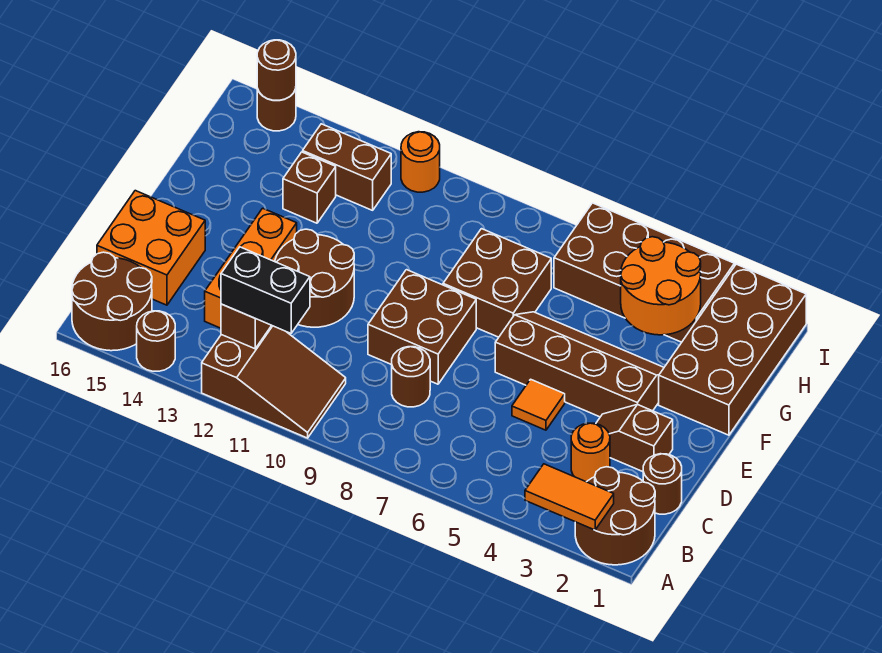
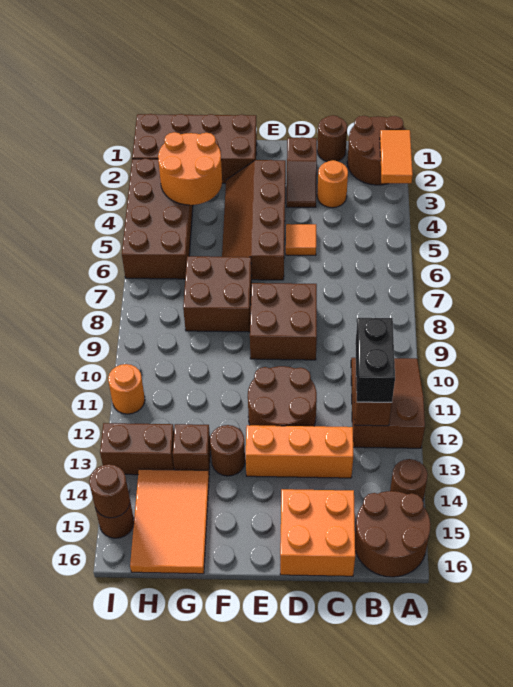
brown 1x1 round brick [392,347,430,407] -> brown 1x1 round brick moved to [210,425,245,476]
none -> orange 2x3 tile [130,469,209,574]
brown 1x2 brick [303,124,391,210] -> brown 1x2 brick turned to [100,423,174,475]

